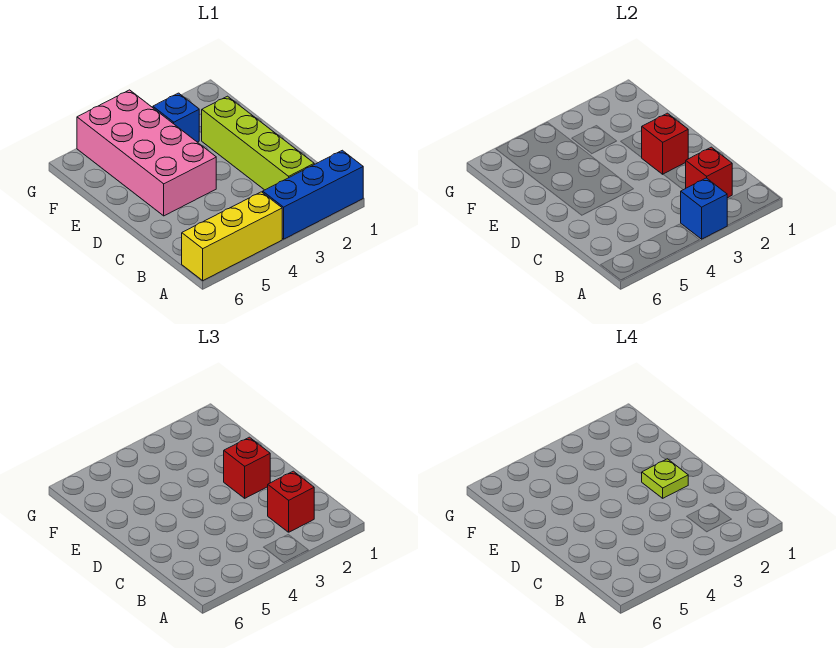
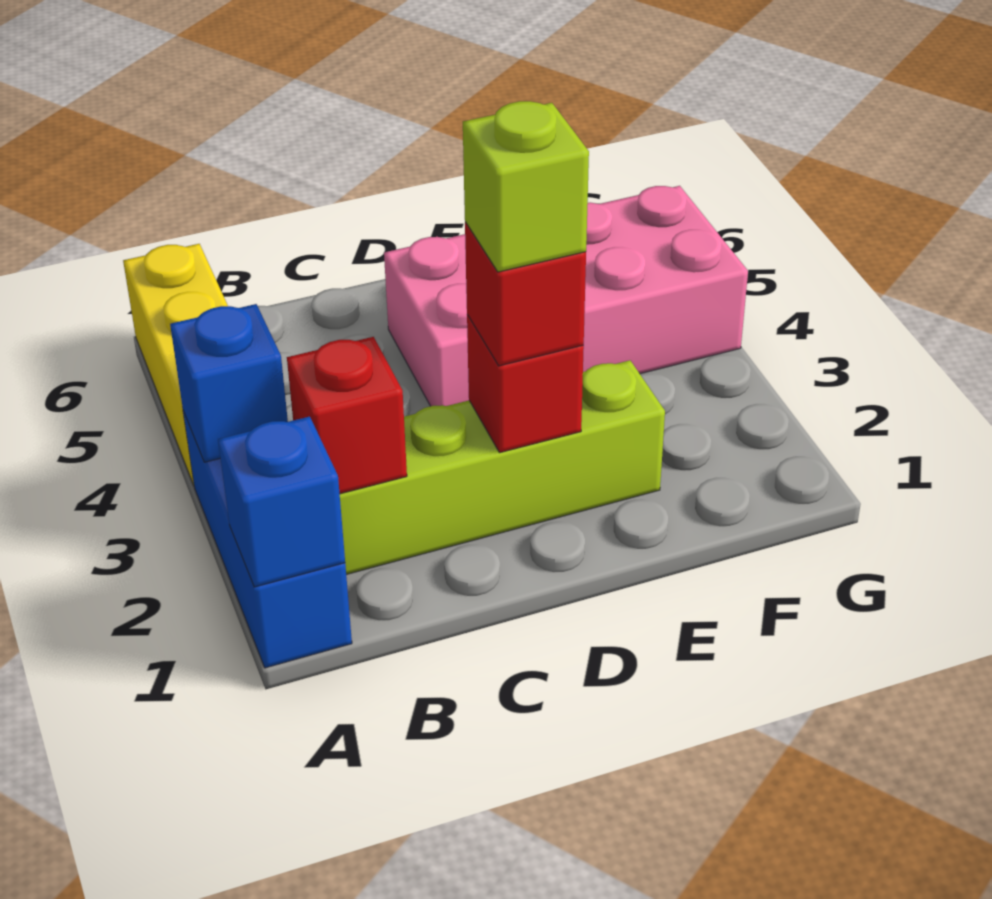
red 1x1 brick [268,471,314,532] -> none
lime 1x1 plate [642,459,688,498] -> lime 1x1 brick [463,101,589,272]
blue 1x1 brick [153,93,199,142] -> blue 1x1 brick moved to [218,417,345,587]

